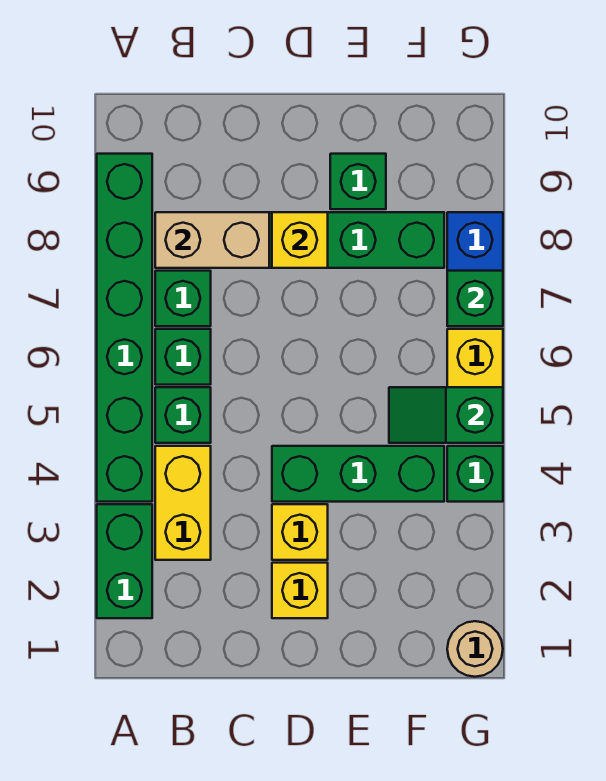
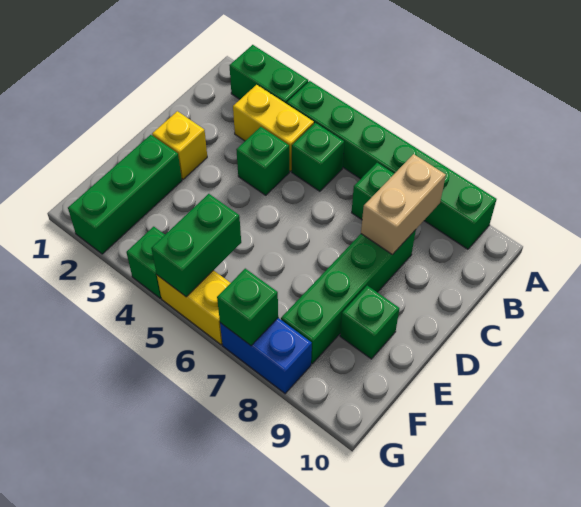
green 1x1 brick [155,329,211,385] -> green 1x1 brick moved to [236,127,289,195]
yellow 1x1 brick [272,504,328,560] -> none
green 1x3 brick [272,446,444,502] -> green 1x3 brick moved to [68,135,182,254]
yellow 1x1 brick [272,212,328,268] -> none
green 1x2 slope [389,387,503,443] -> green 1x2 brick [151,194,241,297]
tan 1x1 round brick [447,621,503,677] -> none

